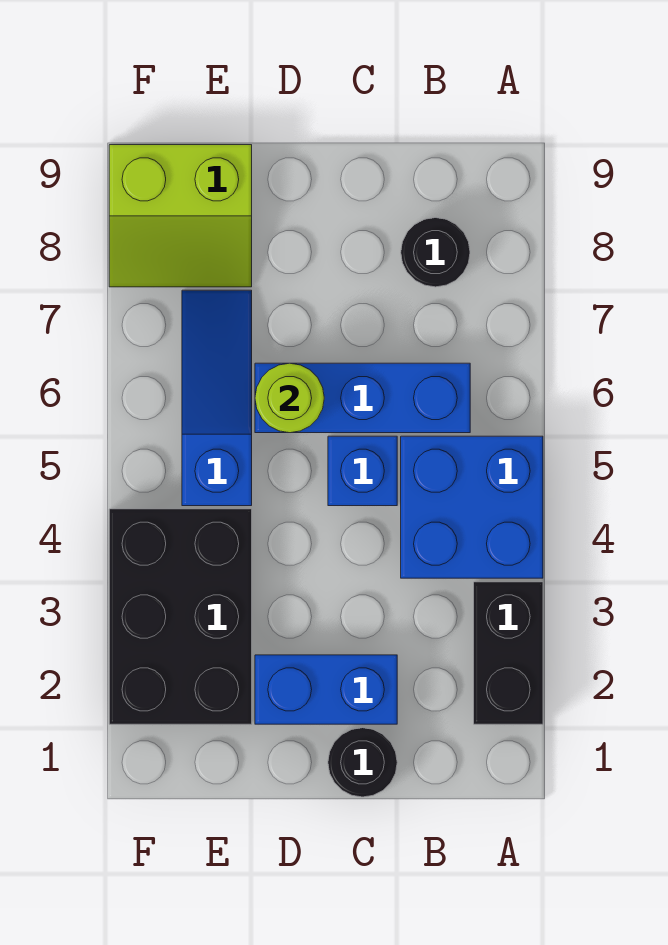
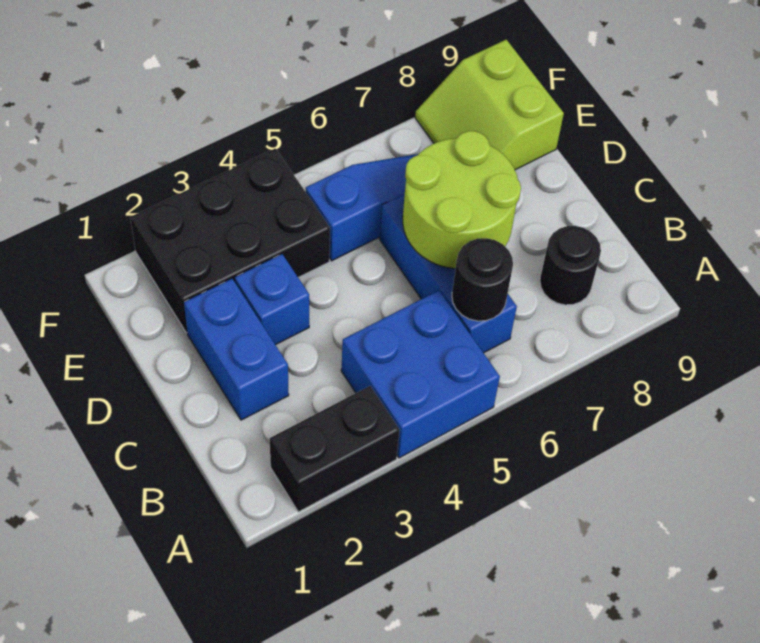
black 1x1 round brick [328,728,397,797] -> black 1x1 round brick moved to [452,238,513,321]
blue 1x1 brick [328,436,397,506] -> blue 1x1 brick moved to [235,254,309,345]
lime 1x1 round brick [255,363,324,433] -> lime 2x2 round brick [403,131,521,269]

